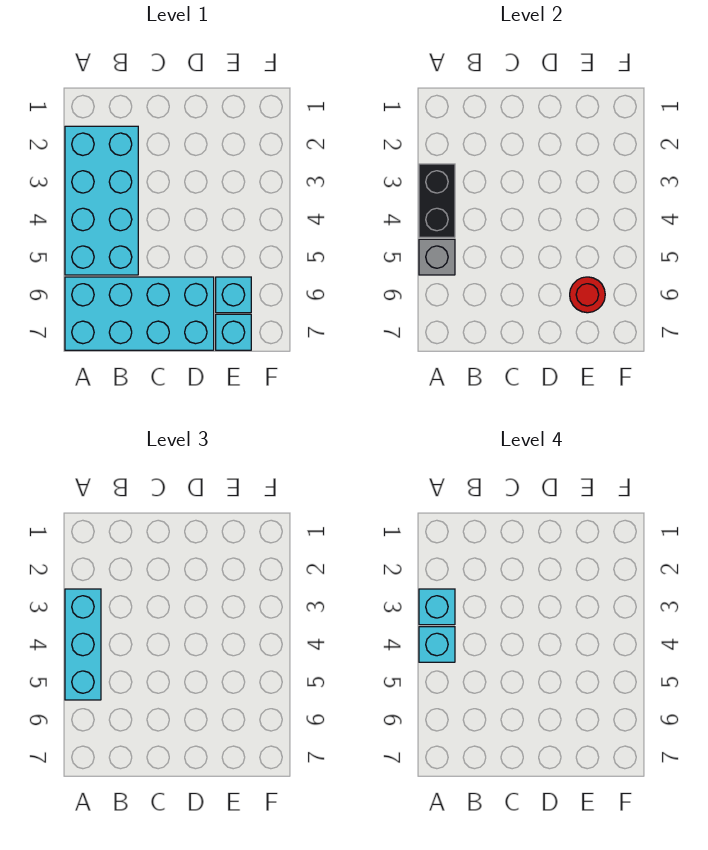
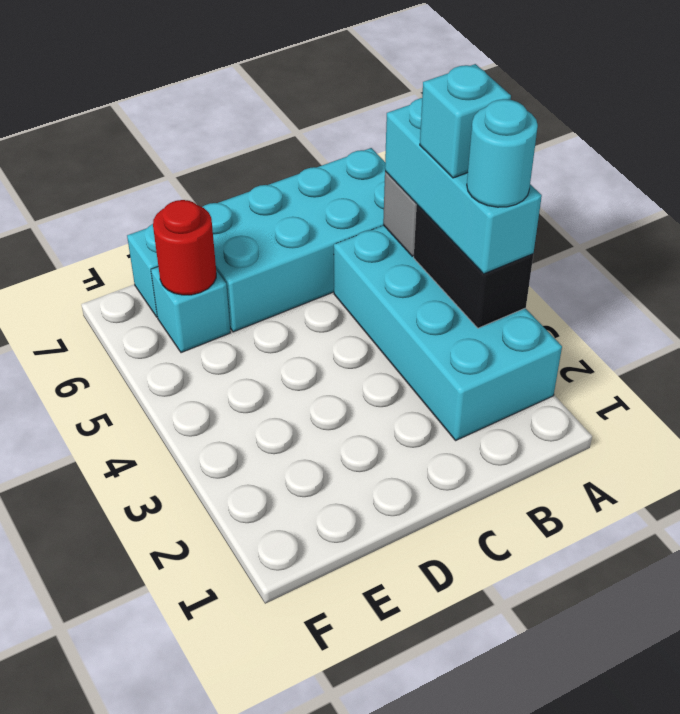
cyan 1x1 brick [419,589,455,625] -> cyan 1x1 round brick [467,99,538,207]

